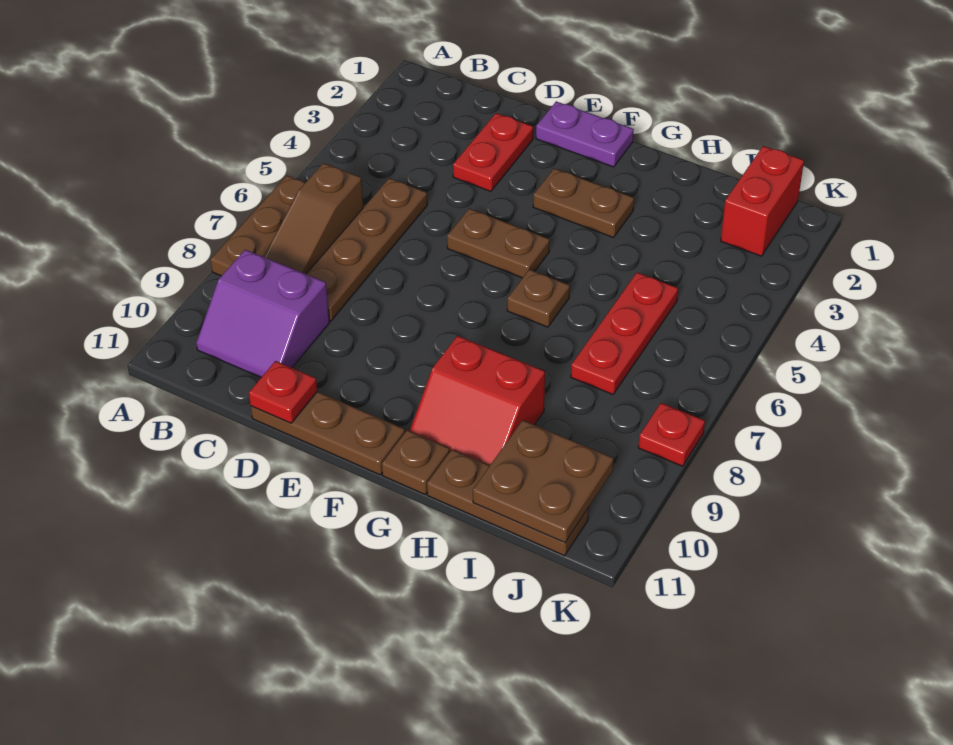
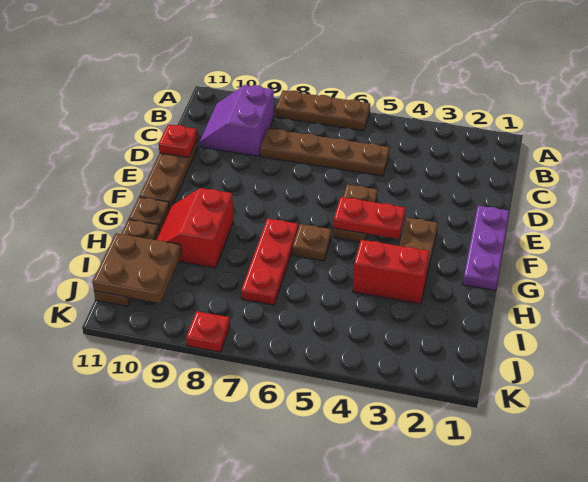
brown 1x3 slope [264,163,363,274] -> none
red 1x2 plate [453,113,533,191] -> red 1x2 plate moved to [333,197,405,239]
purple 1x2 plate [536,101,634,167] -> purple 1x3 plate [463,206,509,291]
red 1x3 plate [571,272,678,394] -> red 1x3 plate turned to [241,218,298,305]
red 1x2 brick [721,146,804,256] -> red 1x2 brick moved to [353,240,429,304]

